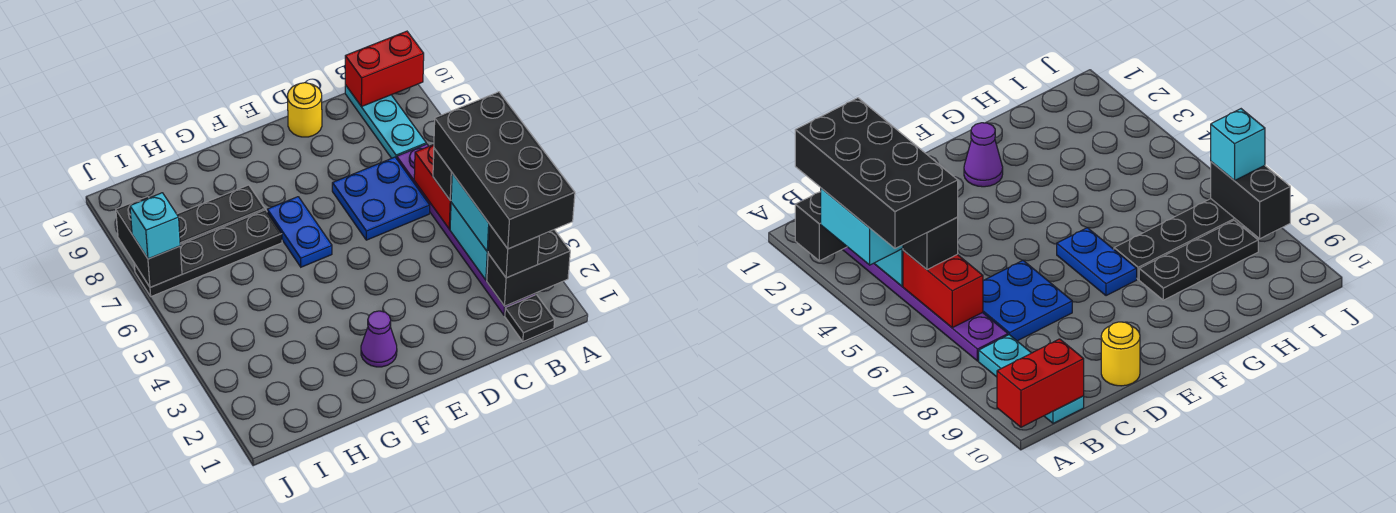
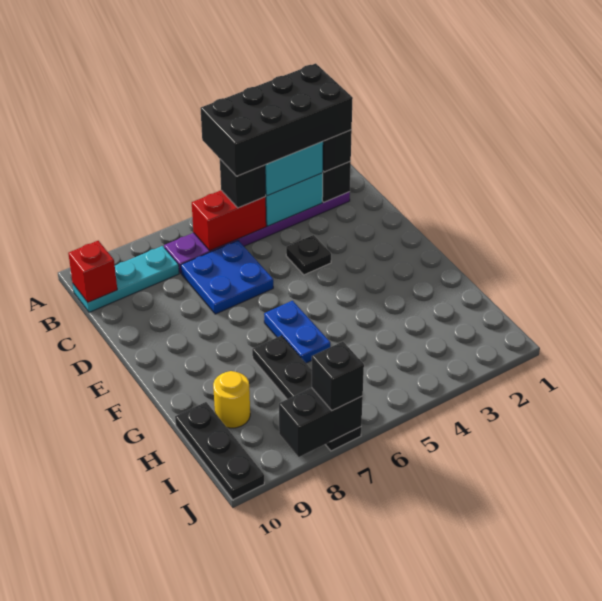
red 1x2 brick [345,31,424,107] -> red 1x1 brick [68,241,117,302]
black 1x1 plate [505,295,555,342] -> black 1x1 plate moved to [286,235,331,275]
yellow 1x1 round brick [288,83,322,137] -> yellow 1x1 round brick moved to [213,371,250,428]
purple 1x1 cone [361,311,397,367] -> none
blue 1x2 plate [267,197,332,267] -> blue 1x2 plate turned to [264,301,330,363]
black 1x3 plate [177,185,265,244] -> black 1x3 plate moved to [175,402,264,500]
cyan 1x1 brick [130,193,180,259] -> black 1x1 brick [312,342,364,411]

